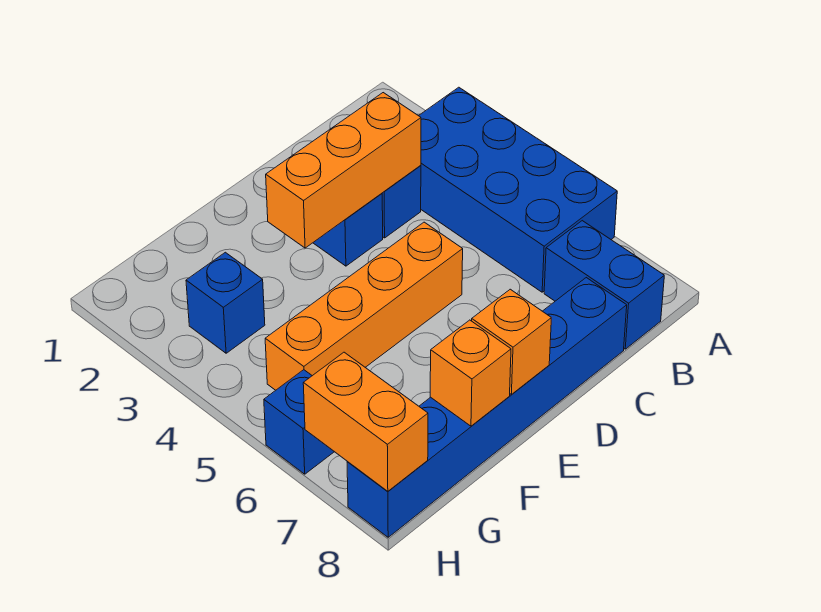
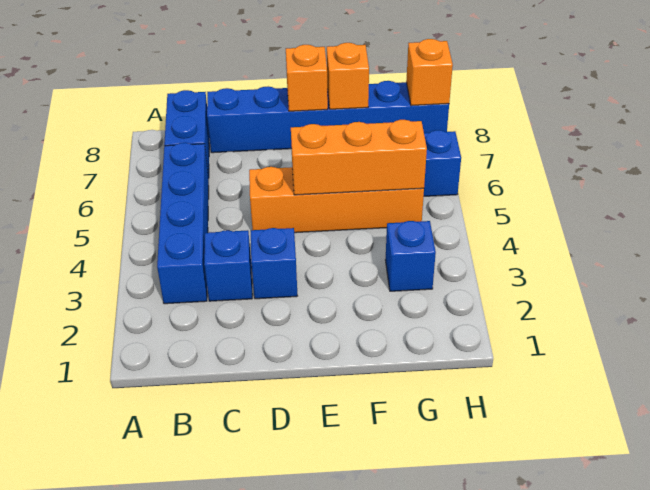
blue 2x4 brick [419,87,617,292] -> blue 1x4 brick [157,143,209,304]
orange 1x3 brick [266,93,421,248] -> orange 1x3 brick moved to [291,120,427,195]
orange 1x2 brick [303,352,428,491] -> orange 1x1 brick [406,39,453,106]

